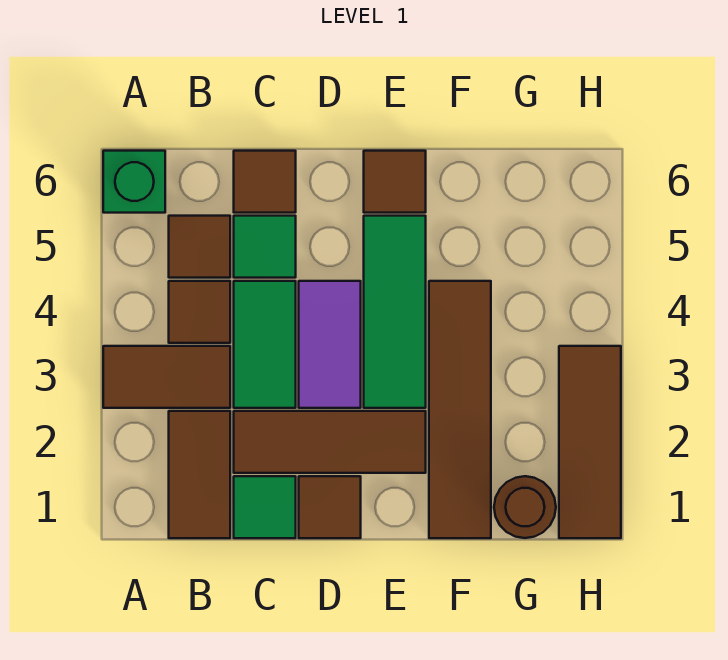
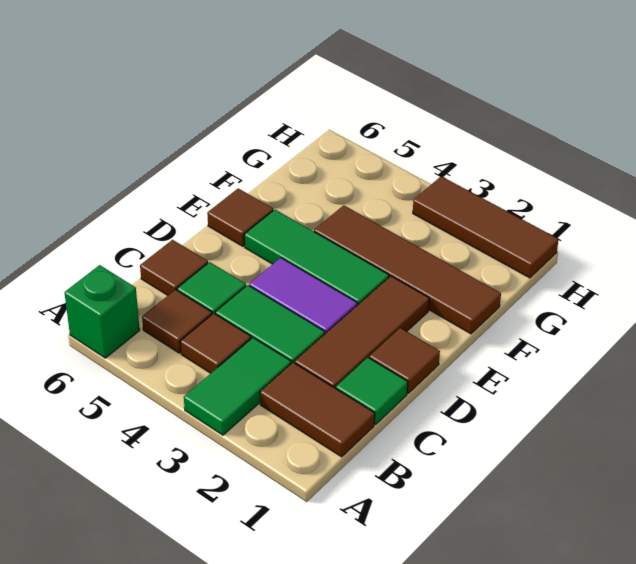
brown 1x2 tile [103,346,230,408] -> green 1x2 tile [184,338,291,435]
brown 1x1 round brick [494,476,556,538] -> none

